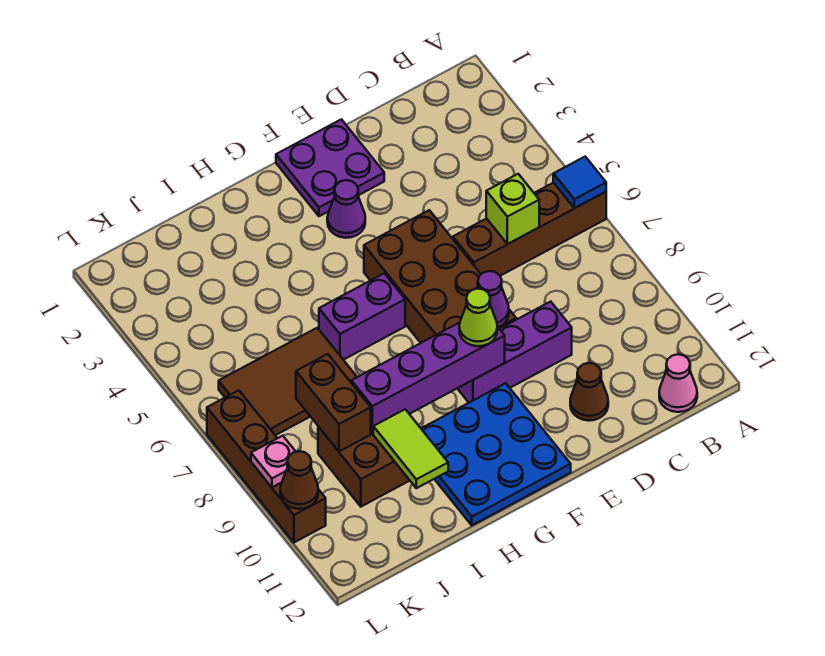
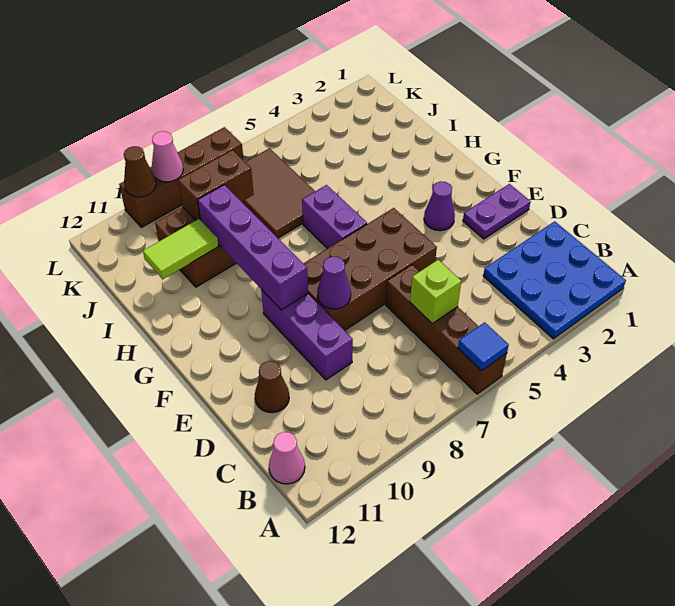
purple 2x2 plate [276,119,384,216] -> purple 1x2 plate [463,184,531,239]
lime 1x1 cone [459,289,497,346] -> none
blue 3x3 plate [421,383,571,525] -> blue 3x3 plate moved to [483,221,626,339]
pink 1x1 plate [251,436,296,487] -> pink 1x1 cone [152,131,183,182]

